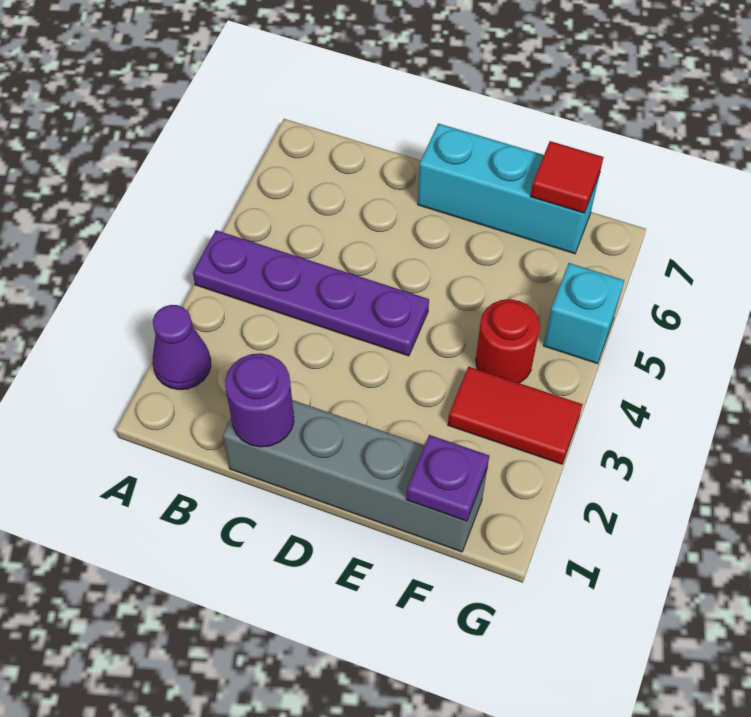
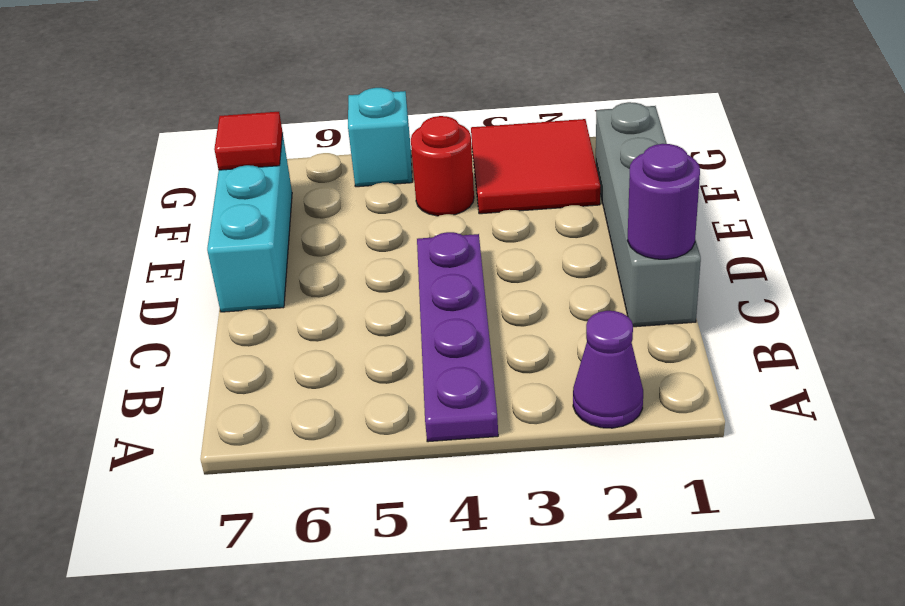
purple 1x1 plate [406,435,489,521] -> none
red 1x2 tile [448,367,583,464] -> red 2x2 tile [471,119,600,214]

